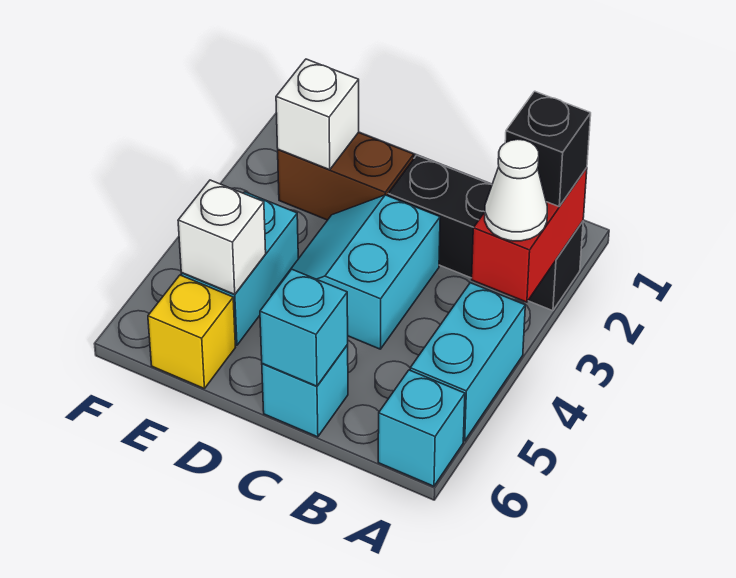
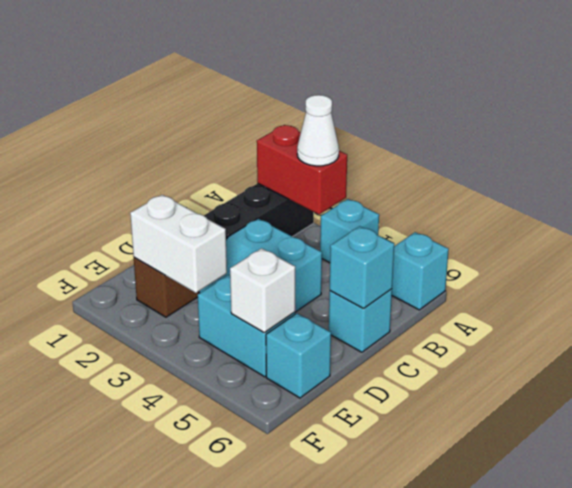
black 1x1 brick [505,91,591,206] -> none
cyan 1x2 brick [410,283,525,441] -> cyan 1x1 brick [320,199,379,263]
white 1x1 brick [276,59,359,170] -> white 1x2 brick [130,195,227,293]
yellow 1x1 brick [148,275,235,389] -> cyan 1x1 brick [266,313,331,398]

